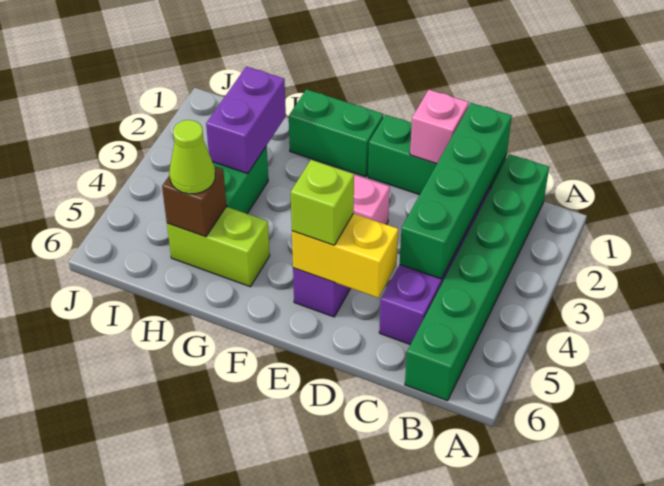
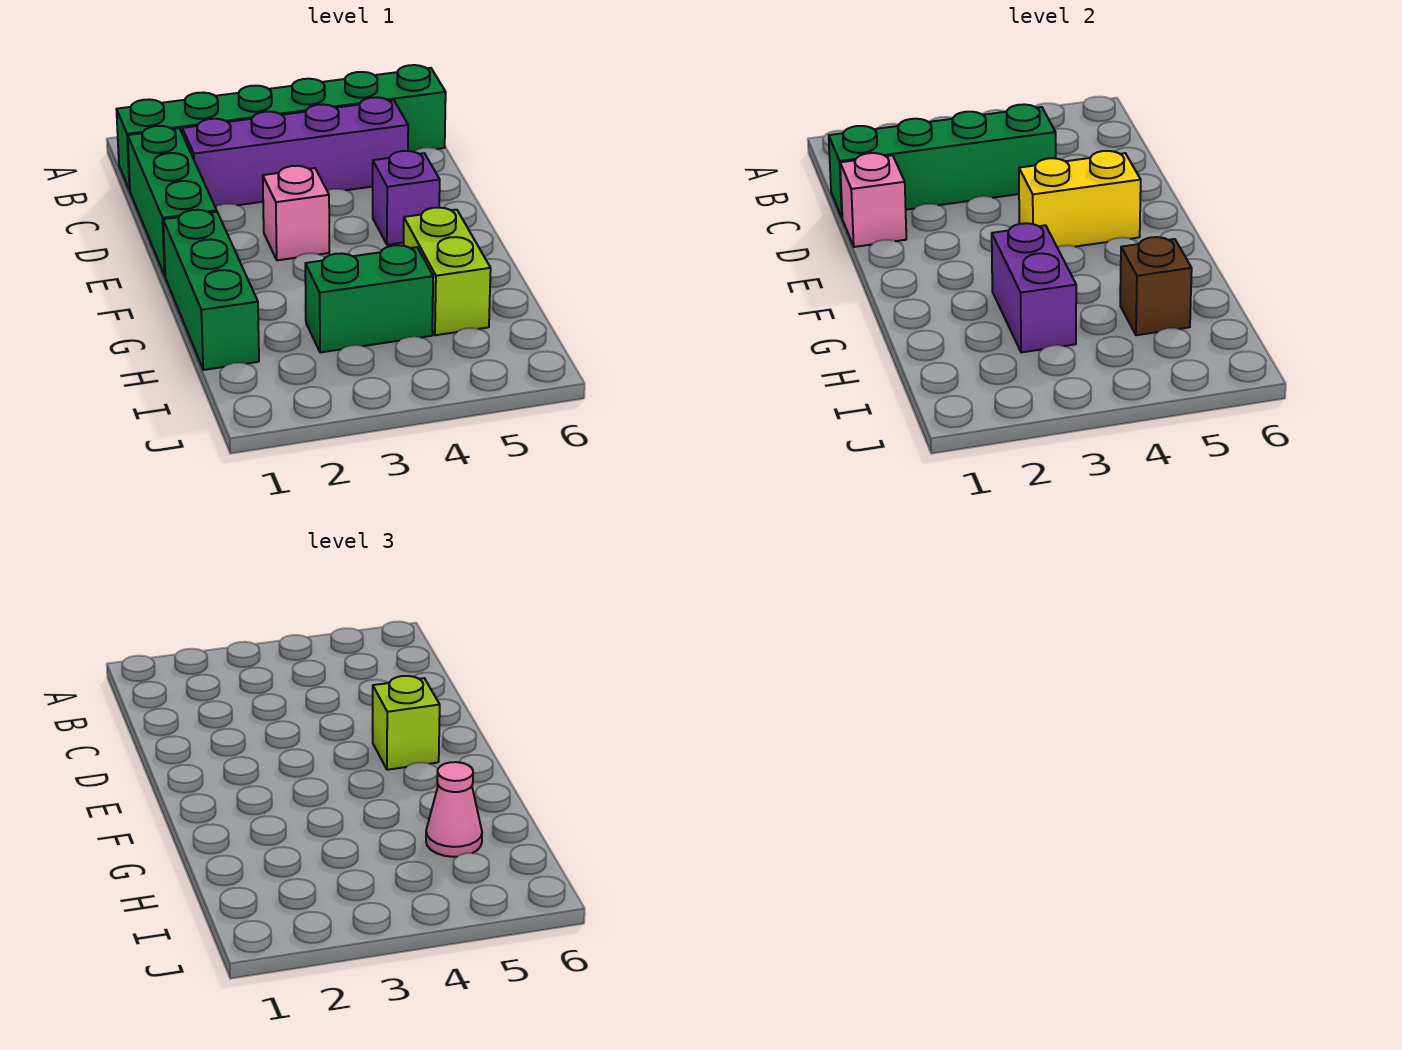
yellow 1x2 brick [292,213,398,298] -> yellow 1x2 brick turned to [1019,151,1141,247]
green 1x2 brick [289,89,383,177] -> green 1x3 brick [163,210,259,370]
purple 1x2 brick [206,66,286,174] -> purple 1x2 brick turned to [992,223,1076,352]
lime 1x1 cone [169,120,215,194] -> pink 1x1 cone [426,762,482,857]

